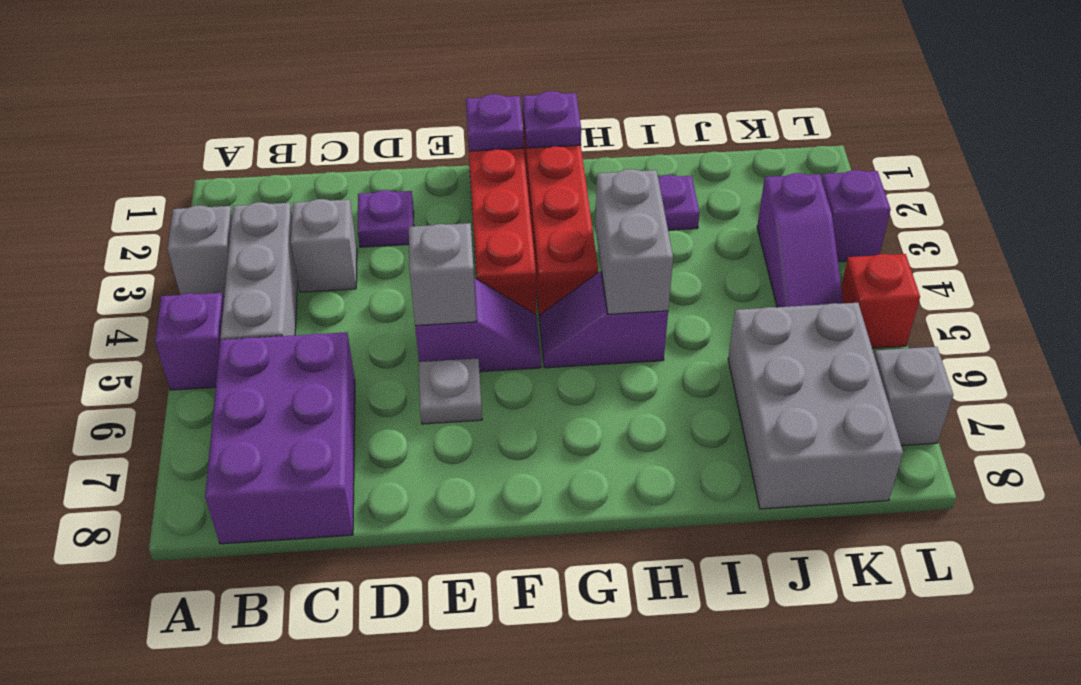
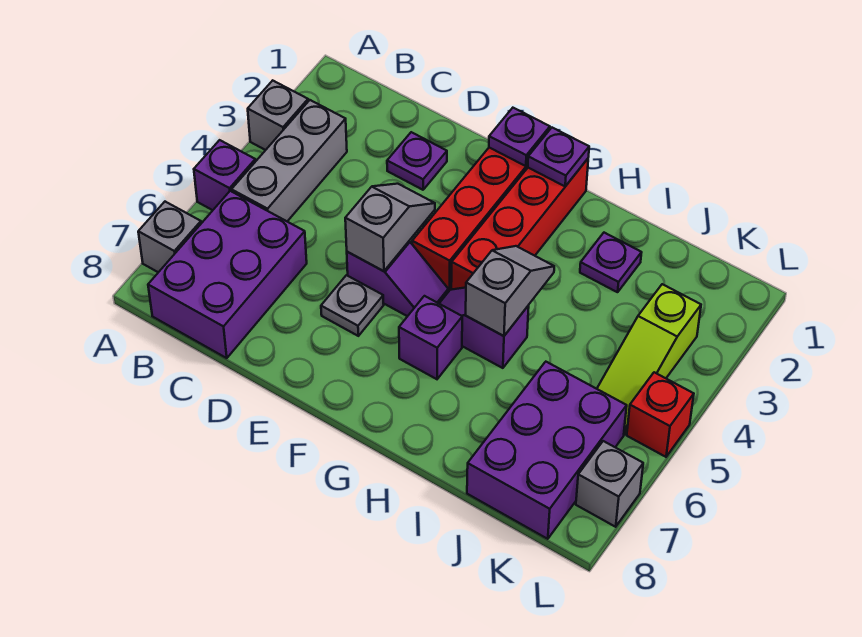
grey 1x1 brick [291,199,357,292] -> grey 1x1 brick moved to [138,202,201,272]
grey 1x2 brick [595,169,673,314] -> grey 1x2 slope [466,246,554,336]
grey 2x3 brick [728,303,903,509] -> purple 2x3 brick [467,362,627,539]
purple 1x3 slope [757,173,843,307] -> lime 1x3 slope [597,284,701,434]
purple 1x1 brick [822,170,891,262] -> purple 1x1 brick moved to [399,296,462,379]

